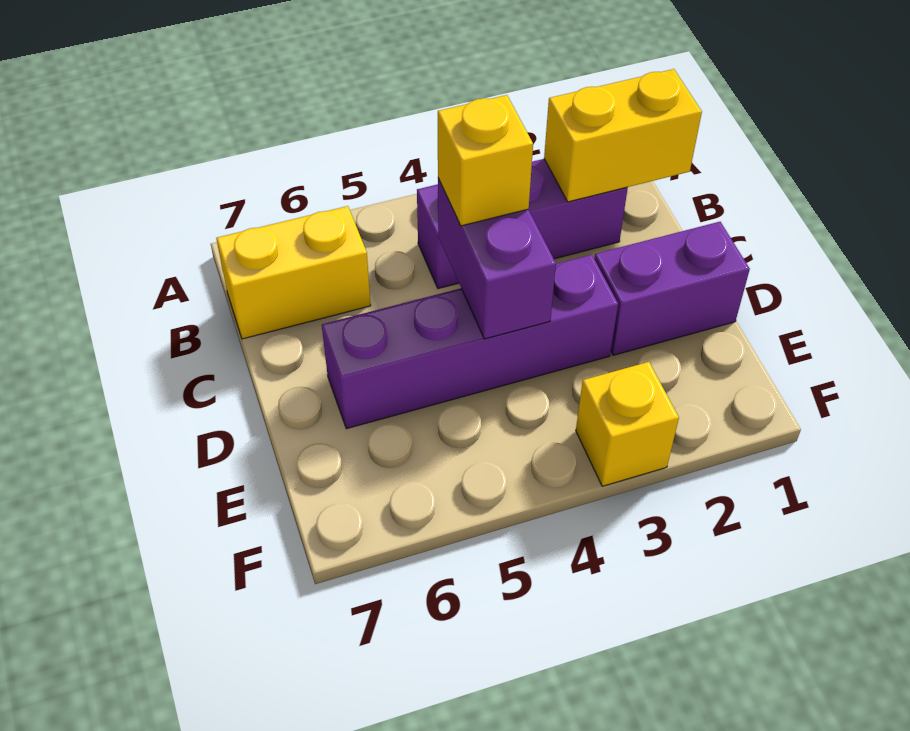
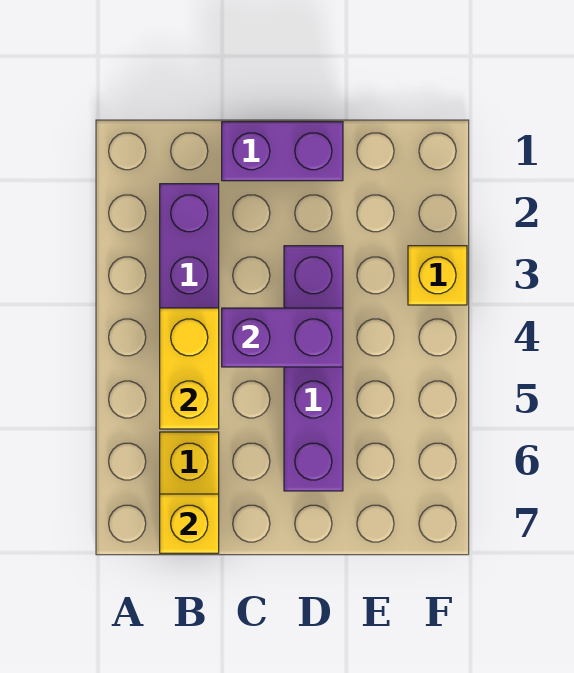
yellow 1x2 brick [544,69,702,202] -> yellow 1x2 brick moved to [160,308,219,429]
yellow 1x1 brick [438,95,533,226] -> yellow 1x1 brick moved to [160,494,219,553]
purple 1x2 brick [594,222,750,355] -> purple 1x2 brick turned to [222,122,343,181]

